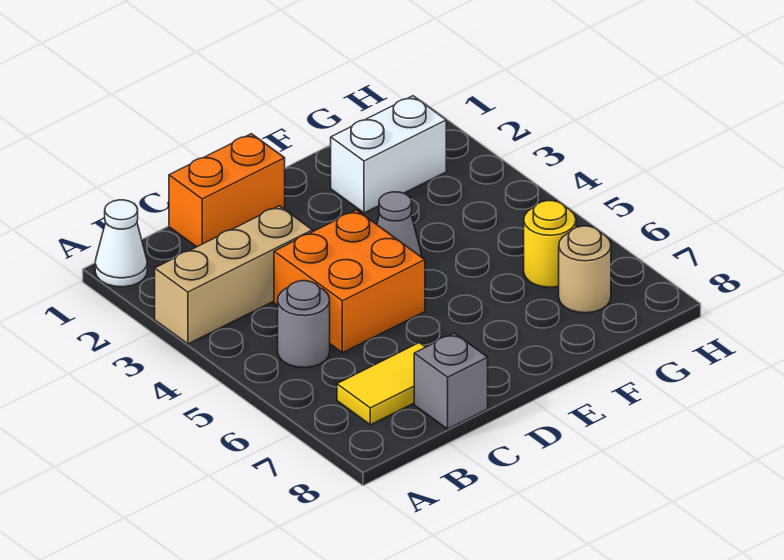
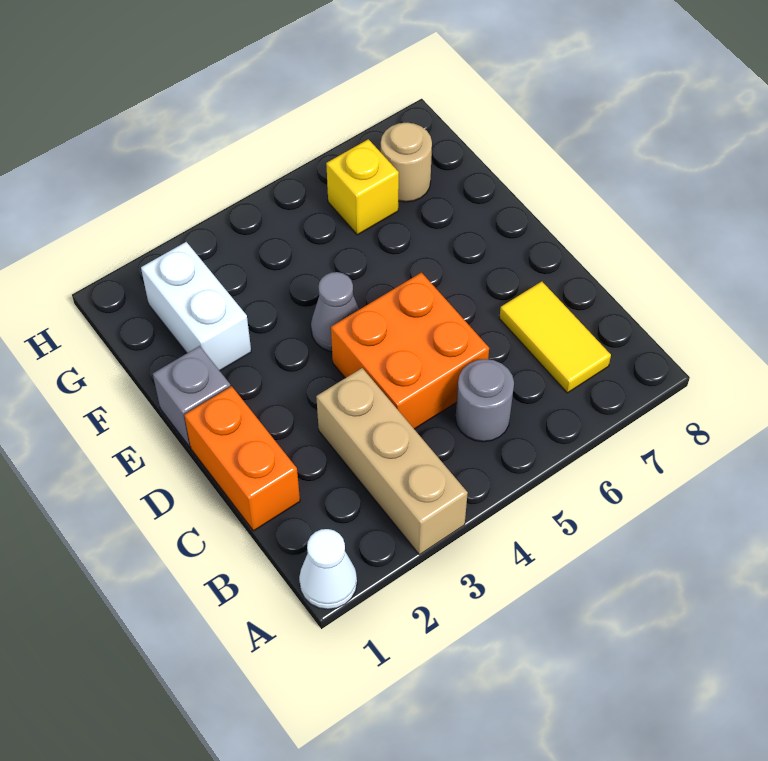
grey 1x1 brick [414,333,488,429] -> grey 1x1 brick moved to [153,346,231,447]
yellow 1x1 round brick [524,201,576,287] -> yellow 1x1 brick [326,139,399,235]

